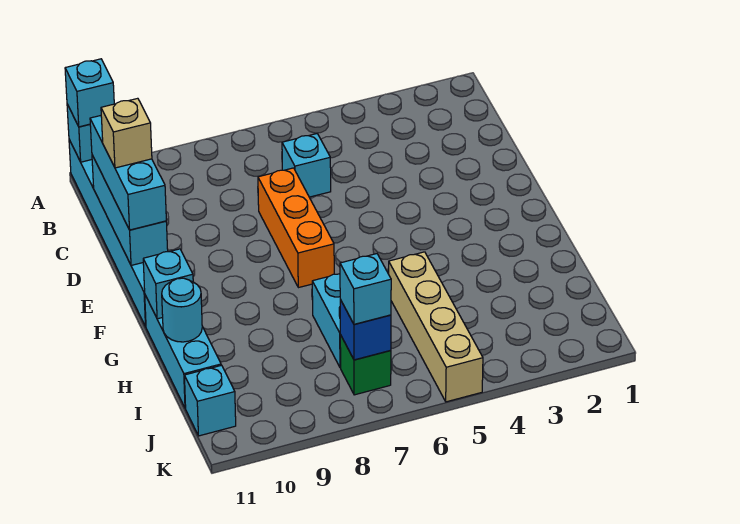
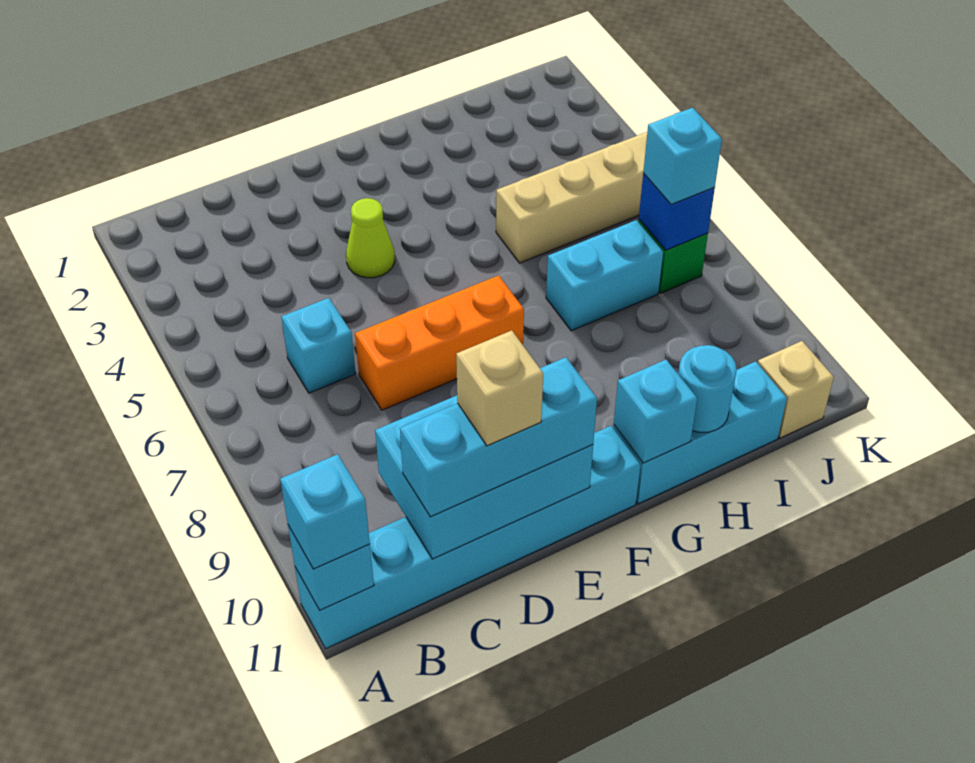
cyan 1x3 brick [92,155,168,265] -> cyan 2x3 brick [375,395,593,559]
none -> lime 1x1 cone [346,198,395,278]
cyan 1x1 brick [184,365,236,436] -> tan 1x1 brick [758,341,834,438]

